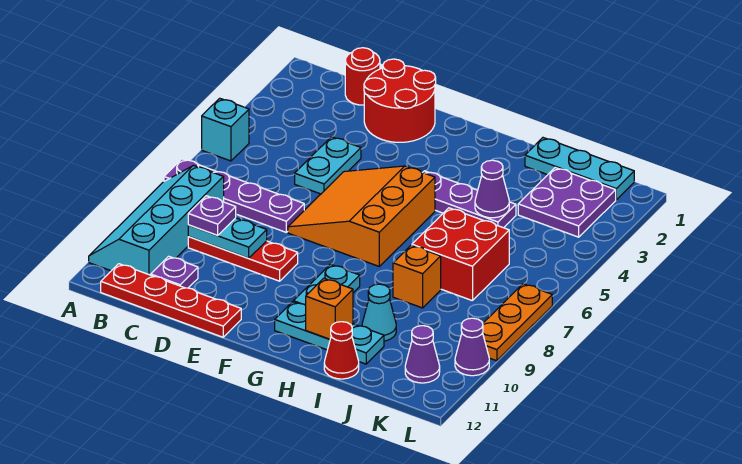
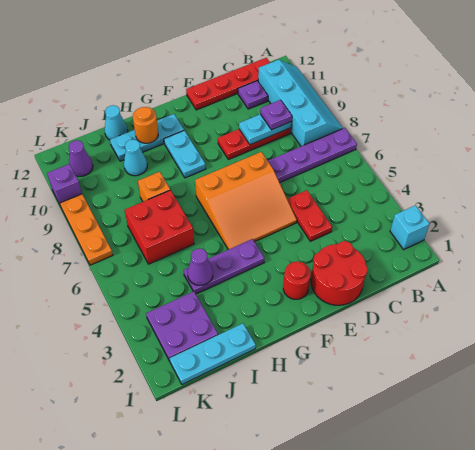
cyan 1x1 brick [202,98,249,161] -> cyan 1x1 brick moved to [390,205,430,249]
red 1x1 round brick [345,48,380,105] -> red 1x1 round brick moved to [283,262,311,299]
cyan 1x2 plate [295,137,361,194] -> red 1x2 plate [287,190,332,241]
orange 3x3 slope [288,166,435,266] -> orange 3x3 slope turned to [195,152,297,250]
orange 1x1 brick [306,278,353,339] -> orange 1x1 round brick [133,107,158,143]
red 1x1 cone [324,322,359,379] -> cyan 1x1 cone [105,105,128,140]
purple 1x1 cone [455,318,489,376] -> purple 1x1 brick [47,164,82,204]

